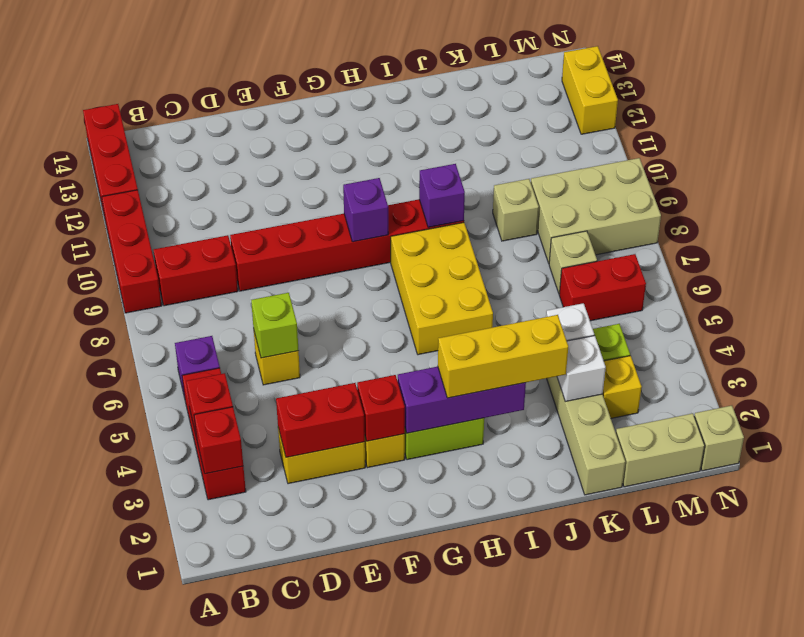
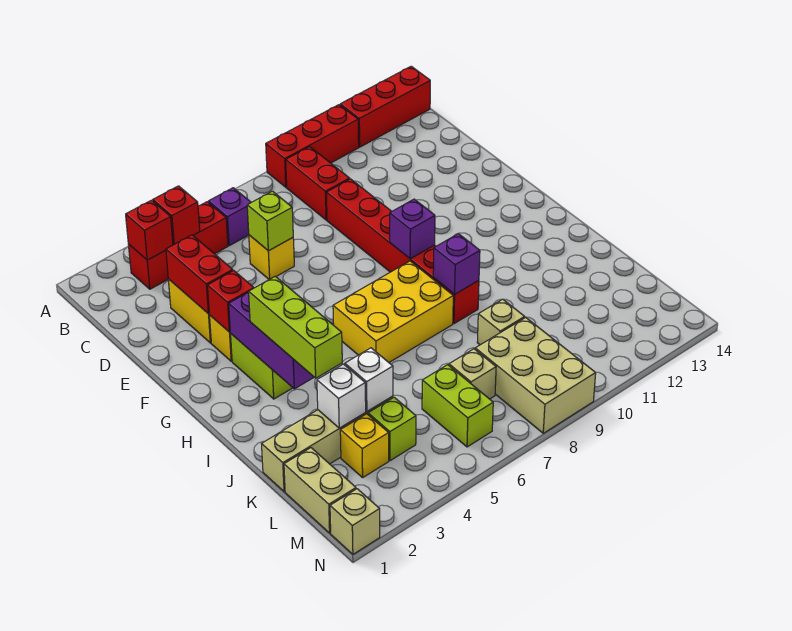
yellow 1x3 brick [438,315,568,398] -> lime 1x3 brick [249,276,342,378]
red 1x2 brick [559,254,646,321] -> lime 1x2 brick [422,365,493,447]
yellow 1x2 brick [562,46,618,134] -> none

